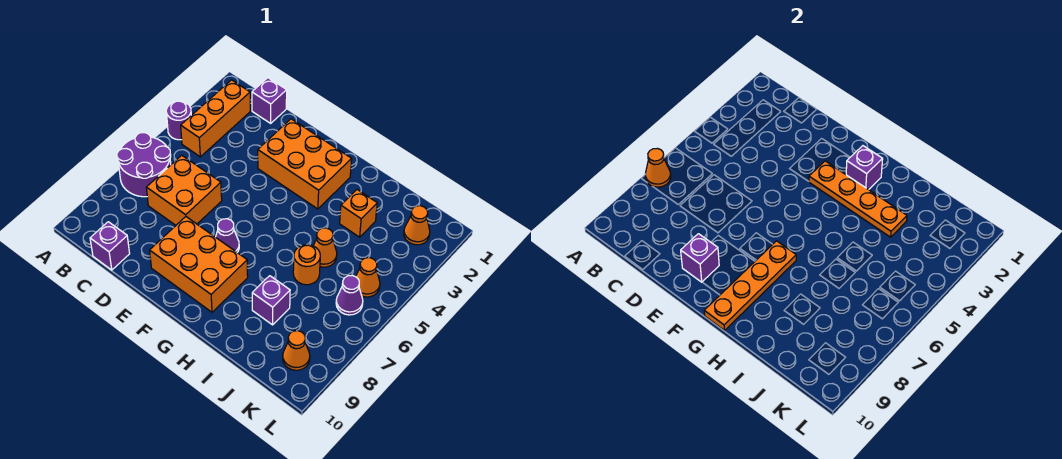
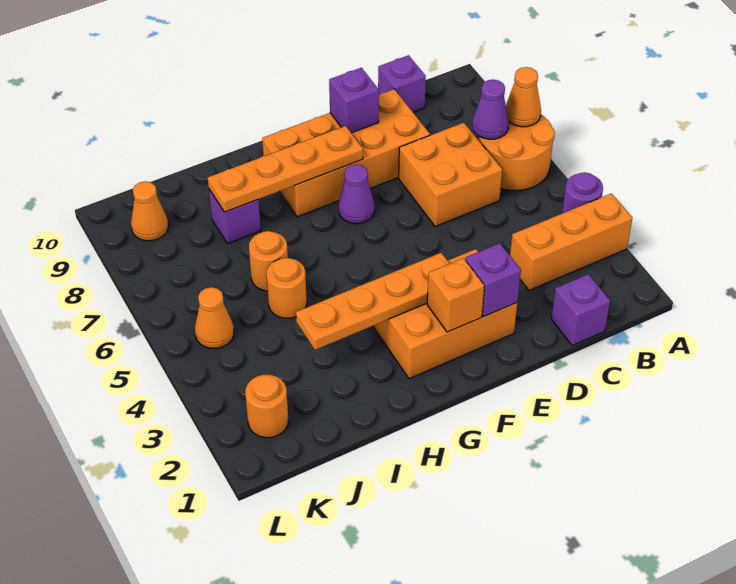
purple 2x2 round brick [117,133,171,197] -> orange 2x2 round brick [479,115,555,191]
orange 1x3 brick [181,80,250,157] -> orange 1x3 brick turned to [510,193,632,290]
orange 2x3 brick [150,217,248,312] -> orange 2x4 brick [262,89,430,217]
purple 1x1 brick [846,146,883,190] -> purple 1x1 brick moved to [465,243,521,317]
orange 1x4 plate [704,241,796,330] -> orange 1x4 plate turned to [208,126,363,212]
orange 1x1 brick [340,190,377,237] -> orange 1x1 brick moved to [427,258,484,332]
orange 1x1 cone [314,228,337,267] -> orange 1x1 round brick [267,258,307,318]
orange 1x1 cone [404,206,430,245] -> orange 1x1 round brick [245,375,288,438]
purple 1x1 cone [336,276,363,315] -> purple 1x1 cone moved to [472,80,509,139]

